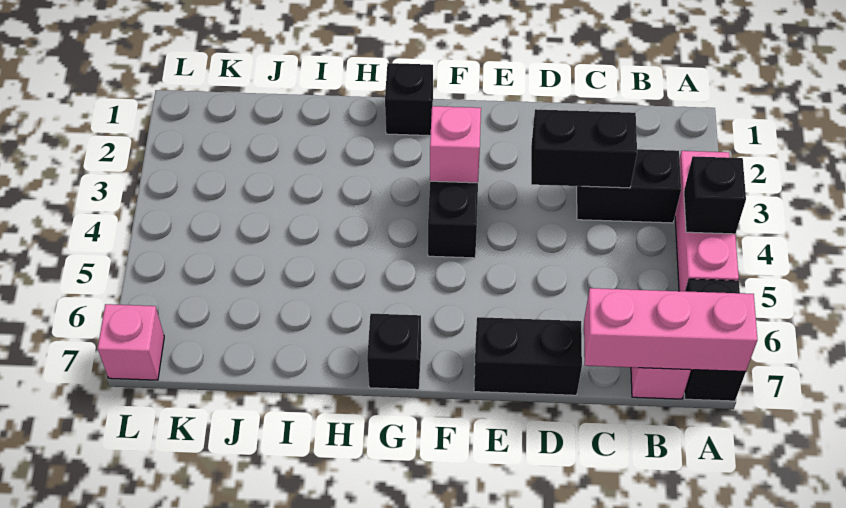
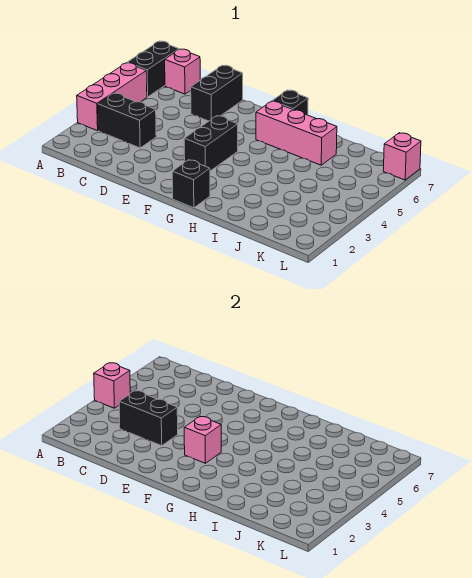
black 1x1 brick [684,156,746,234] -> pink 1x1 brick [94,363,130,408]
pink 1x3 brick [584,288,758,372] -> pink 1x3 brick moved to [256,101,337,165]
black 1x2 brick [474,317,582,395] -> black 1x2 brick turned to [191,65,243,121]

